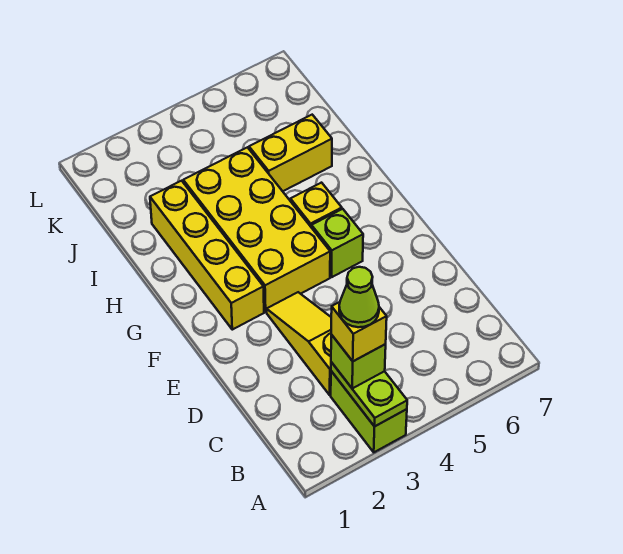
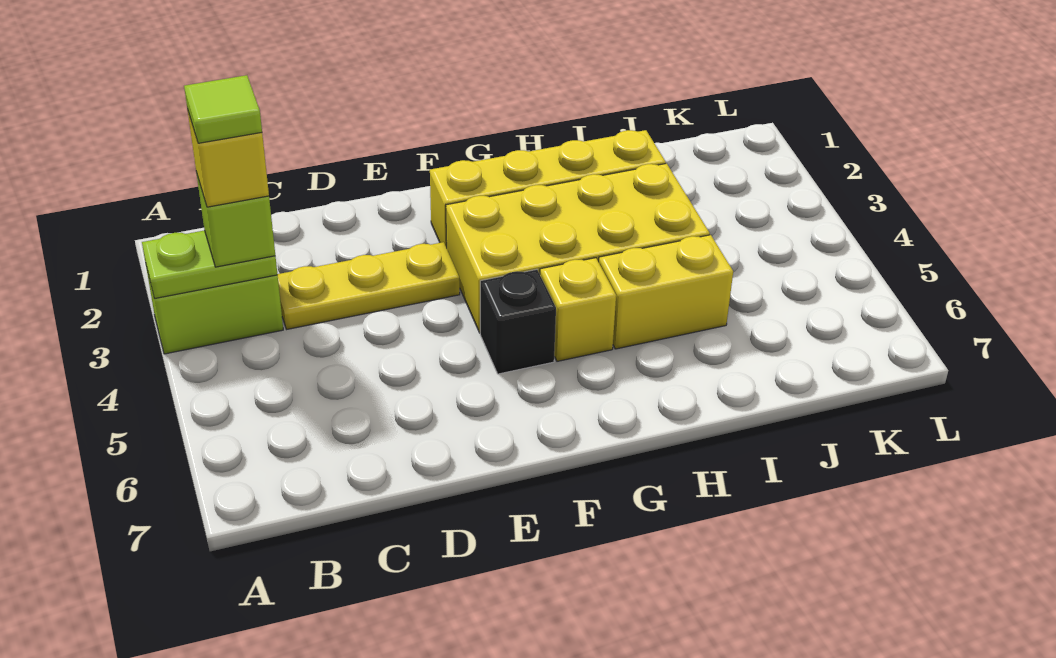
lime 1x1 cone [339,267,379,327] -> lime 1x1 tile [184,75,262,143]
yellow 1x3 slope [267,292,331,395] -> yellow 1x3 plate [277,242,460,329]
lime 1x1 brick [312,209,363,277] -> black 1x1 brick [480,269,556,374]
yellow 1x2 brick [249,115,332,191] -> yellow 1x2 brick turned to [599,235,733,349]

